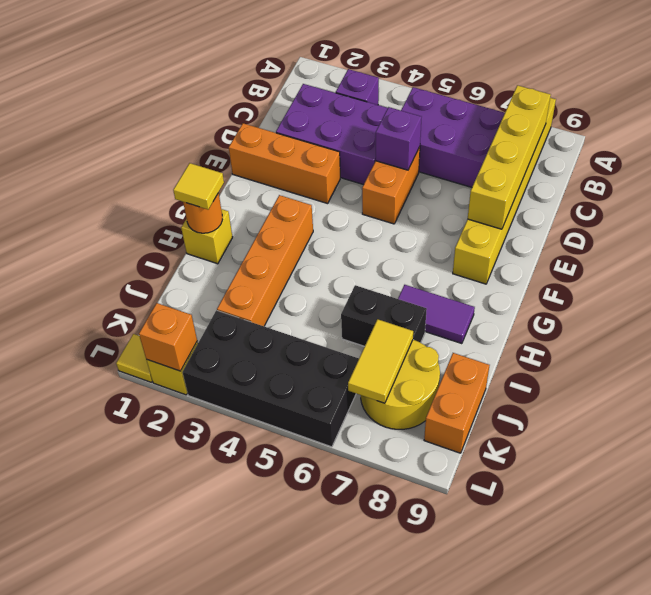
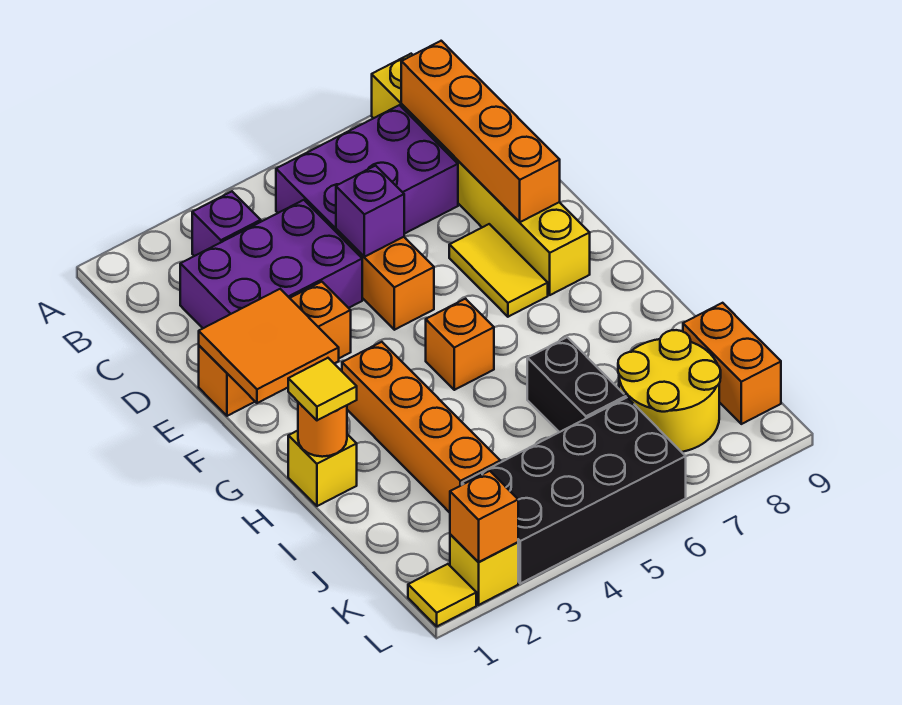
yellow 1x4 brick [468,85,551,229] -> orange 1x4 brick [401,41,560,222]
none -> orange 2x2 tile [199,289,339,403]
none -> orange 1x1 brick [426,299,494,390]
purple 1x2 tile [398,285,475,344] -> none
black 1x2 brick [341,285,427,346] -> black 1x2 brick turned to [527,337,626,432]
yellow 1x2 tile [348,319,413,403] -> yellow 1x2 tile moved to [449,224,548,317]

